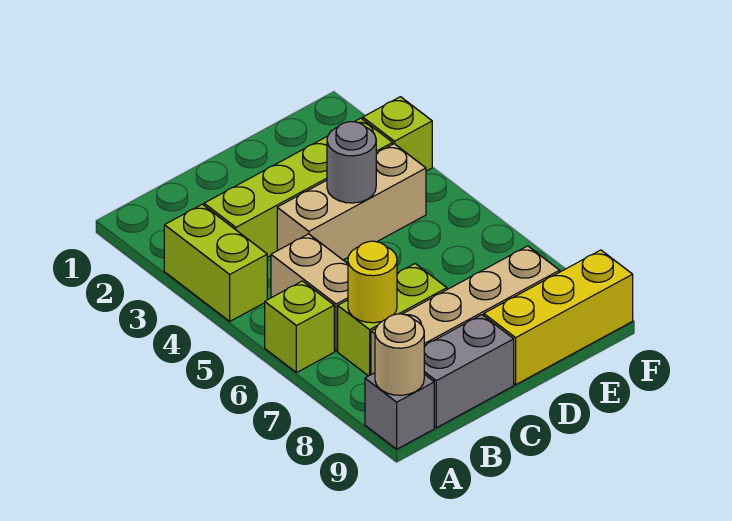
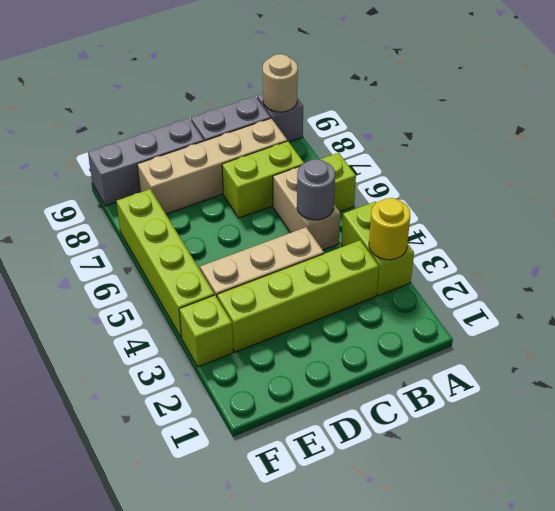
yellow 1x1 round brick [348,241,397,323] -> yellow 1x1 round brick moved to [369,198,410,260]
grey 1x1 round brick [327,122,376,203] -> grey 1x1 round brick moved to [297,159,335,220]
yellow 1x3 brick [484,250,633,385] -> grey 1x3 brick [88,118,204,206]
none -> lime 1x4 brick [116,189,214,338]

